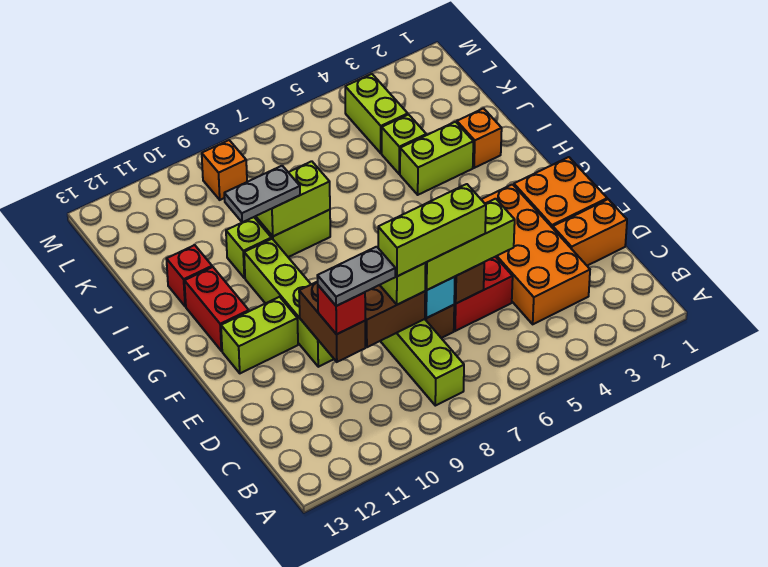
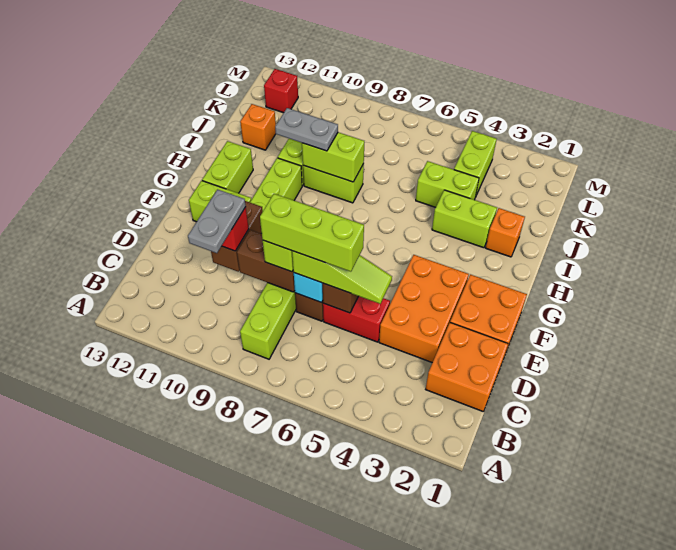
orange 2x4 brick [481,184,590,324] -> orange 2x3 brick [379,255,469,363]
orange 1x2 brick [553,199,627,266] -> orange 2x2 brick [426,323,508,412]
lime 1x3 brick [425,199,515,290] -> lime 1x3 slope [292,251,392,304]
grey 1x2 plate [317,247,395,306] -> grey 1x2 plate turned to [188,189,246,253]
red 1x2 brick [185,267,249,351] -> lime 1x2 brick [202,141,253,193]
red 1x1 brick [166,245,212,306] -> red 1x1 brick moved to [264,69,298,113]
lime 1x1 brick [382,115,426,174] -> lime 1x2 brick [416,161,479,207]
orange 1x1 brick [202,140,247,200] -> orange 1x1 brick moved to [240,104,276,150]

